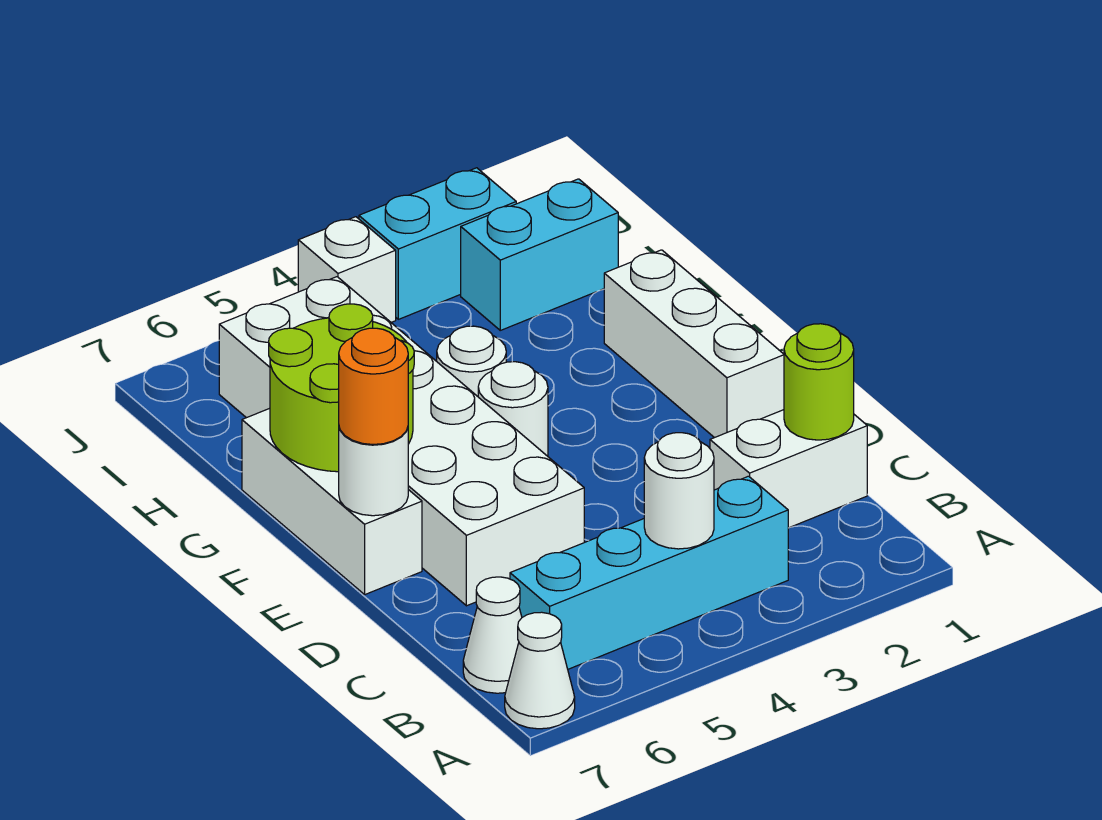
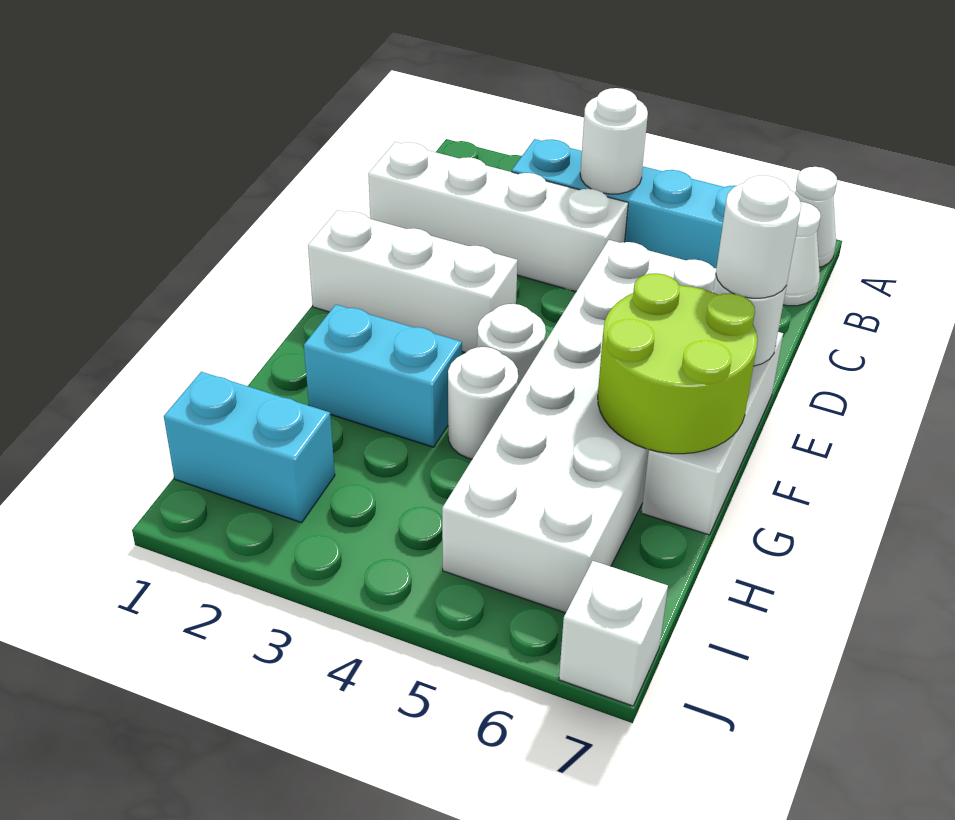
white 1x2 brick [710,410,867,528] -> white 1x4 brick [368,142,628,292]
lime 1x1 round brick [784,324,854,440] -> none
white 1x3 brick [604,250,784,438] -> white 1x3 brick turned to [308,210,518,353]
orange 1x1 round brick [339,328,408,445] -> white 1x1 round brick [716,175,801,298]
cyan 1x2 brick [359,168,516,319] -> cyan 1x2 brick moved to [304,305,462,447]
white 1x1 brick [298,217,396,322] -> white 1x1 brick moved to [559,561,668,706]

